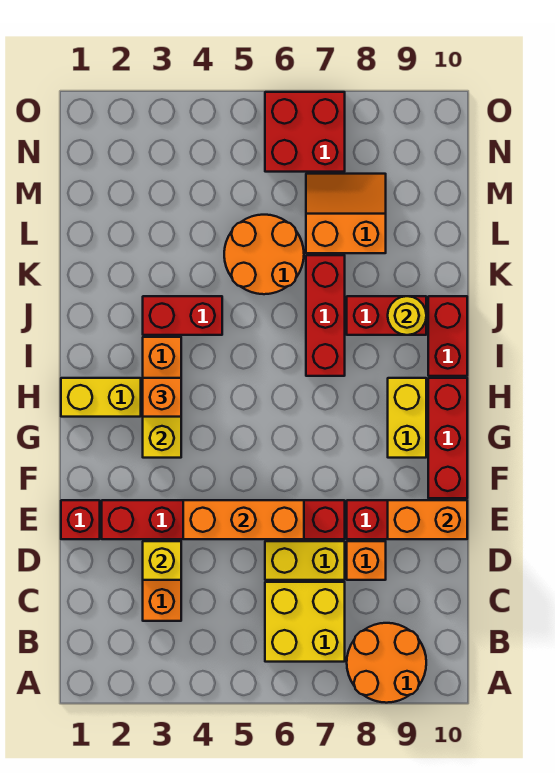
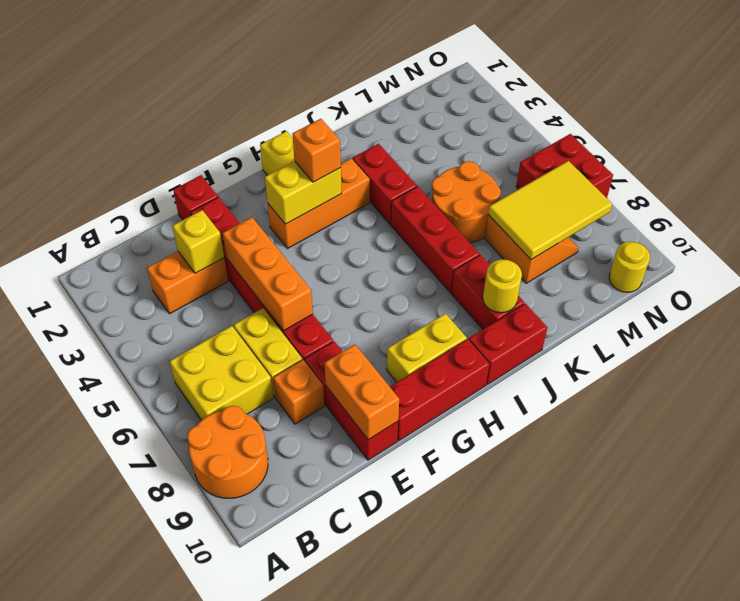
red 1x3 brick [306,255,345,376] -> red 1x3 brick turned to [391,187,480,293]
none -> yellow 2x3 tile [488,161,612,259]
none -> yellow 1x1 round brick [609,242,650,292]

